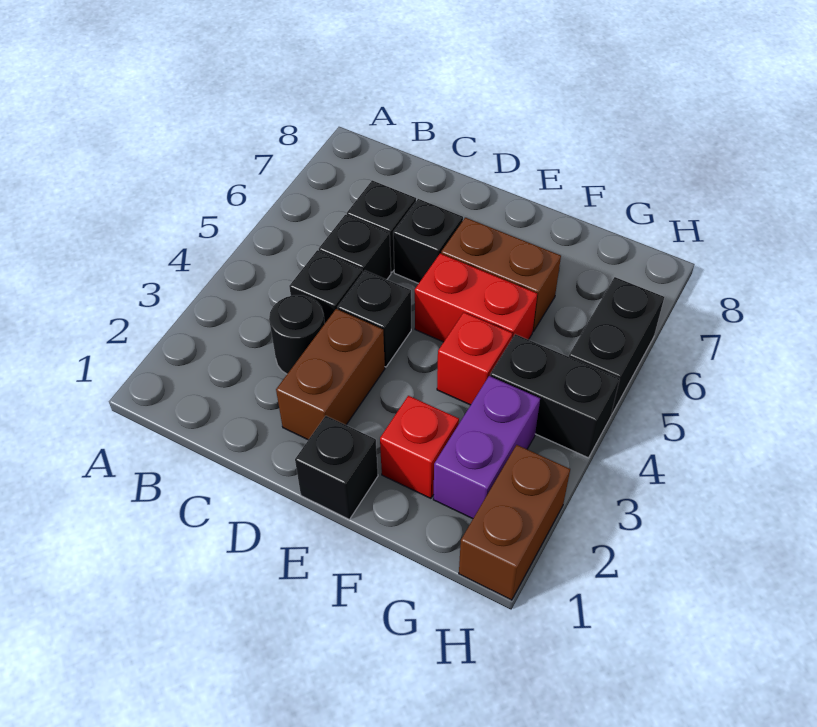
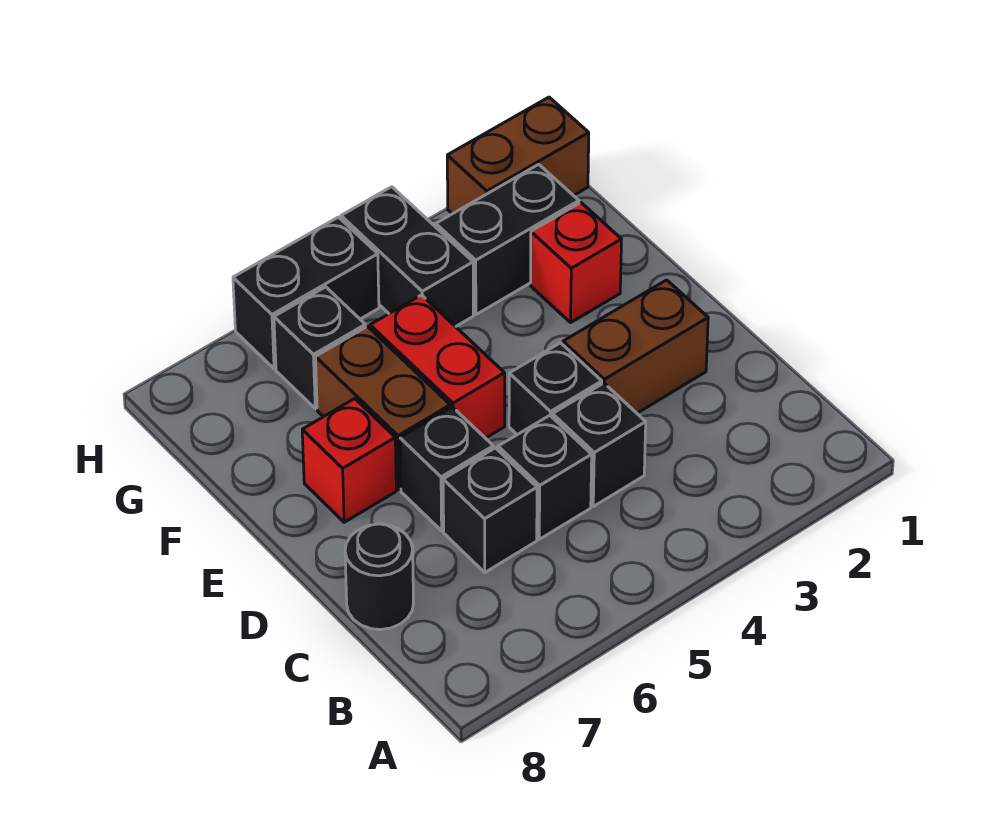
black 1x1 round brick [269,295,325,374] -> black 1x1 round brick moved to [345,524,414,630]
black 1x1 brick [295,416,378,519] -> black 1x1 brick moved to [274,287,365,409]
red 1x1 brick [437,312,512,405] -> red 1x1 brick moved to [302,399,396,522]
purple 1x2 brick [433,376,540,519] -> black 1x2 brick [436,164,579,315]

